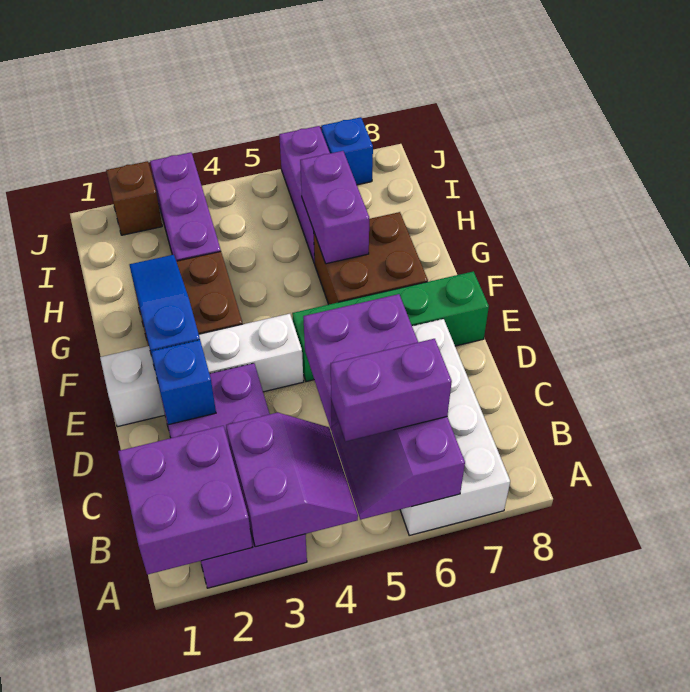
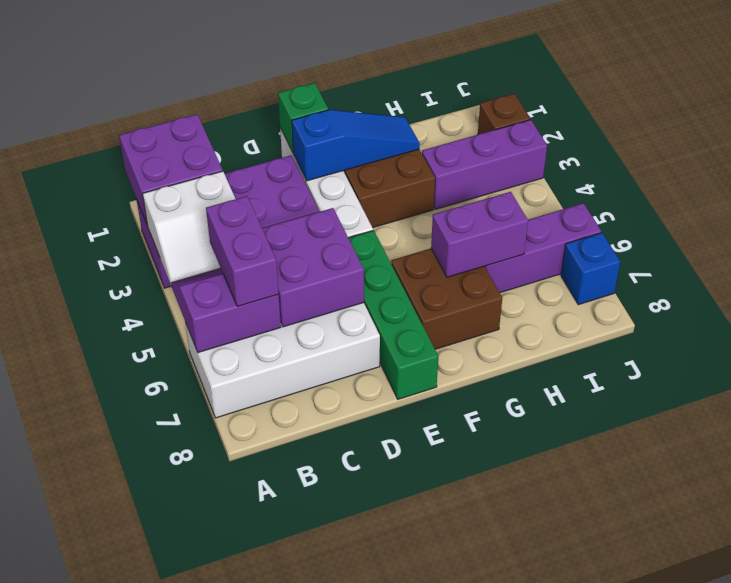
purple 2x2 slope [226,412,358,547] -> white 2x2 slope [143,171,235,287]
blue 1x1 brick [151,340,216,425] -> none
none -> green 1x1 brick [278,83,328,152]

